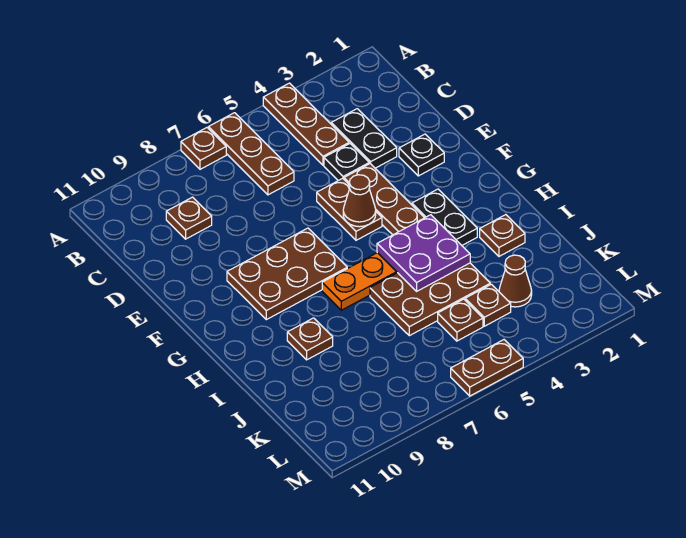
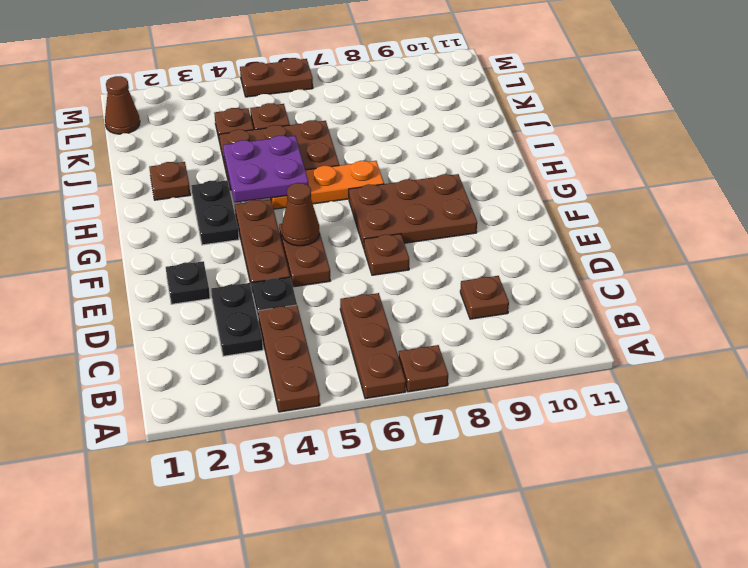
brown 1x1 plate [287,318,333,360] -> brown 1x1 plate moved to [364,234,409,275]
brown 1x1 cone [499,255,532,307] -> brown 1x1 cone moved to [105,76,140,134]

